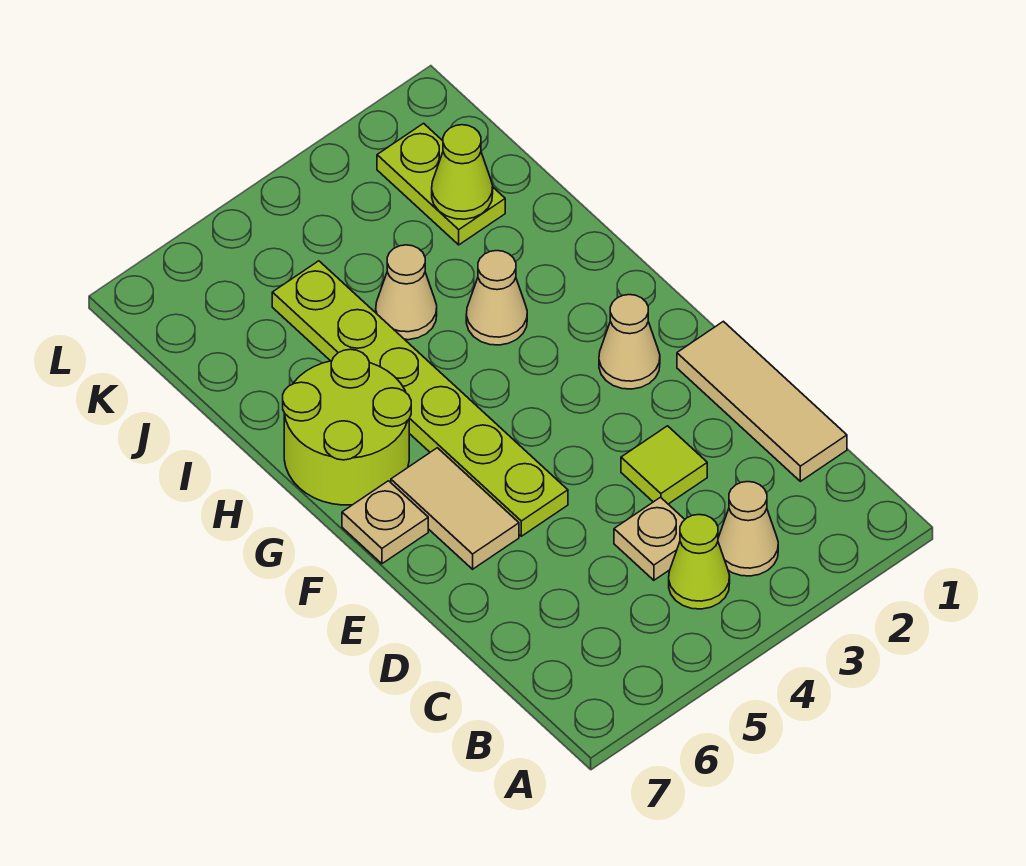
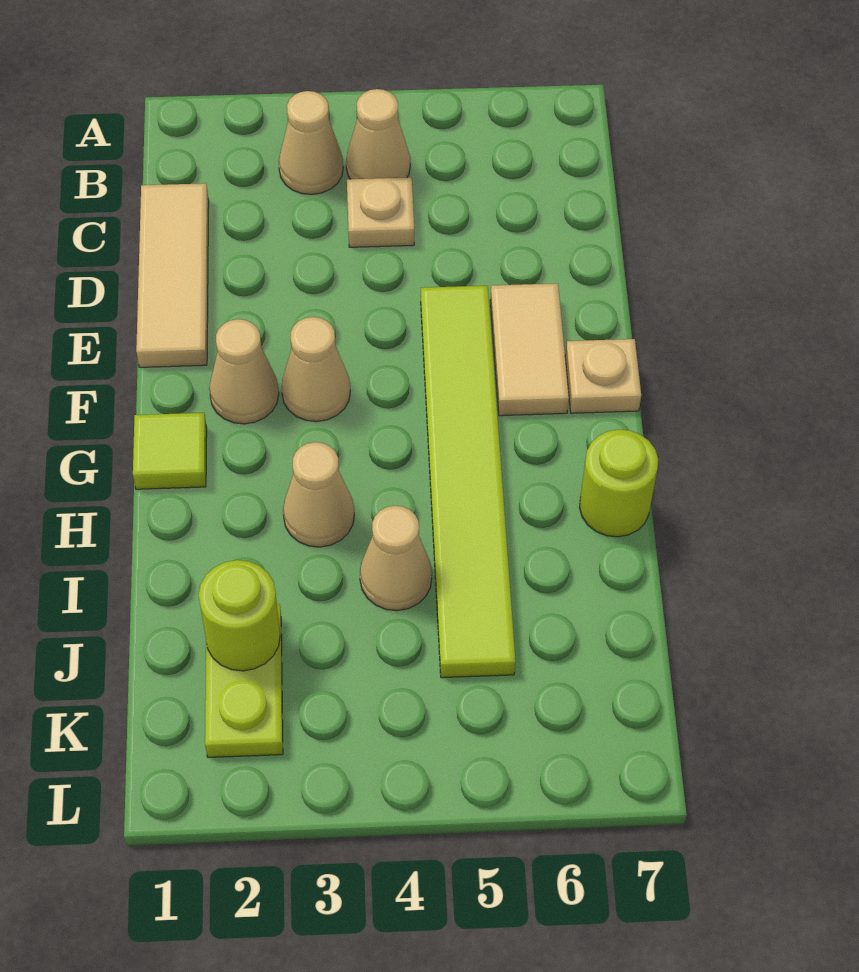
lime 1x1 cone [669,515,730,609] -> tan 1x1 cone [346,89,410,179]
lime 1x1 tile [621,426,707,504] -> lime 1x1 tile moved to [133,413,207,489]
lime 1x6 plate [272,261,568,536] -> lime 1x6 tile [421,286,516,678]
none -> tan 1x1 cone [281,317,350,421]
lime 2x2 round brick [283,349,411,505] -> lime 1x1 round brick [580,429,658,537]
lime 1x1 cone [432,125,493,219] -> lime 1x1 round brick [199,560,280,671]

